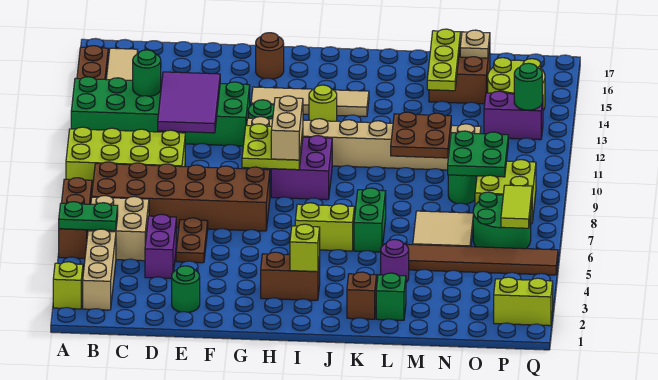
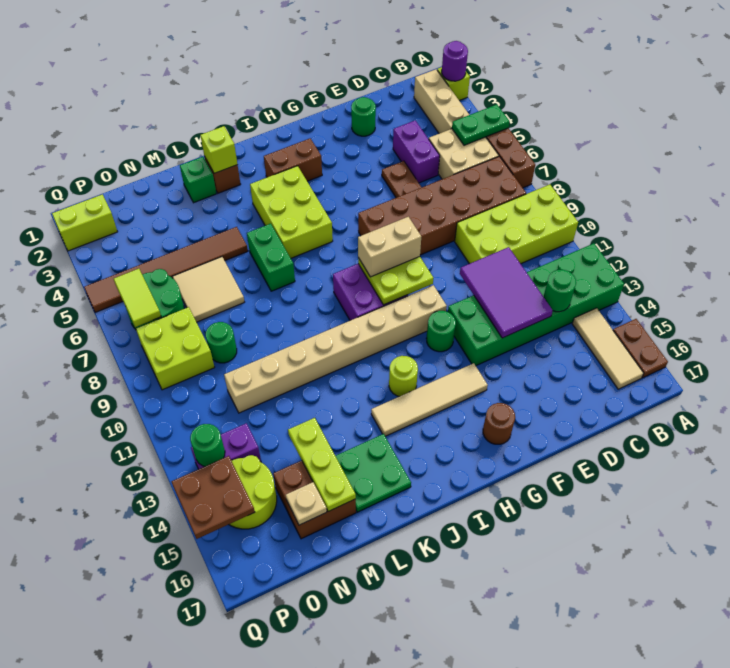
tan 1x2 brick [271,96,303,160] -> tan 1x2 brick turned to [358,217,421,277]
lime 1x1 brick [290,224,320,272] -> lime 1x1 brick moved to [200,126,237,173]
lime 1x2 brick [295,203,354,251] -> lime 2x3 brick [250,166,333,258]
purple 1x1 round brick [381,240,409,282] -> purple 1x1 round brick moved to [442,41,468,81]
brown 2x2 plate [391,112,451,158] -> brown 2x2 plate moved to [172,456,255,539]
green 2x2 plate [448,131,508,177] -> green 2x2 plate moved to [336,434,411,512]

